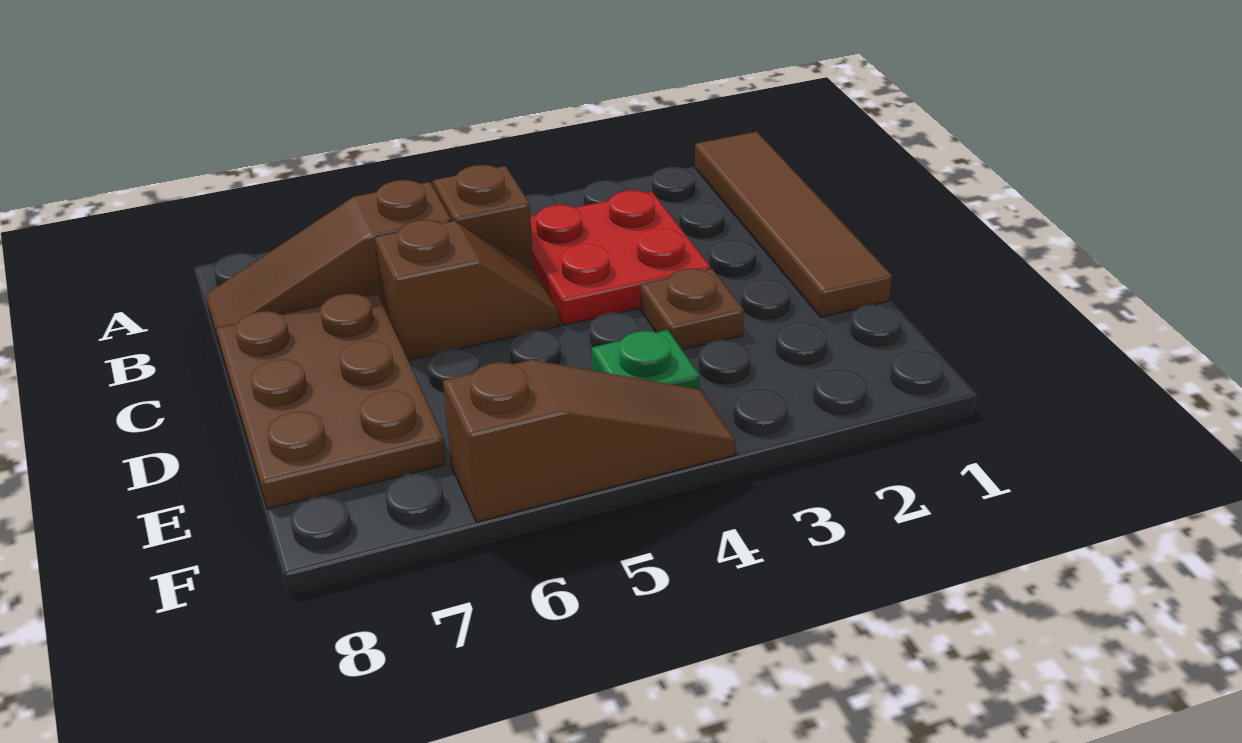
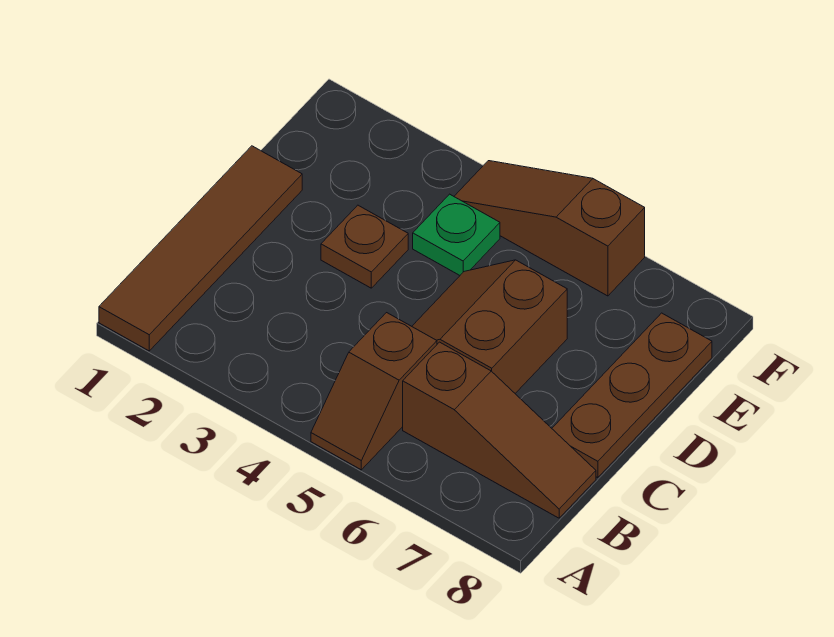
red 2x2 plate [531,190,711,325] -> none
brown 1x2 slope [375,220,560,360] -> brown 2x2 slope [412,260,567,393]
brown 2x3 plate [216,293,446,509] -> brown 1x3 plate [552,313,712,478]

